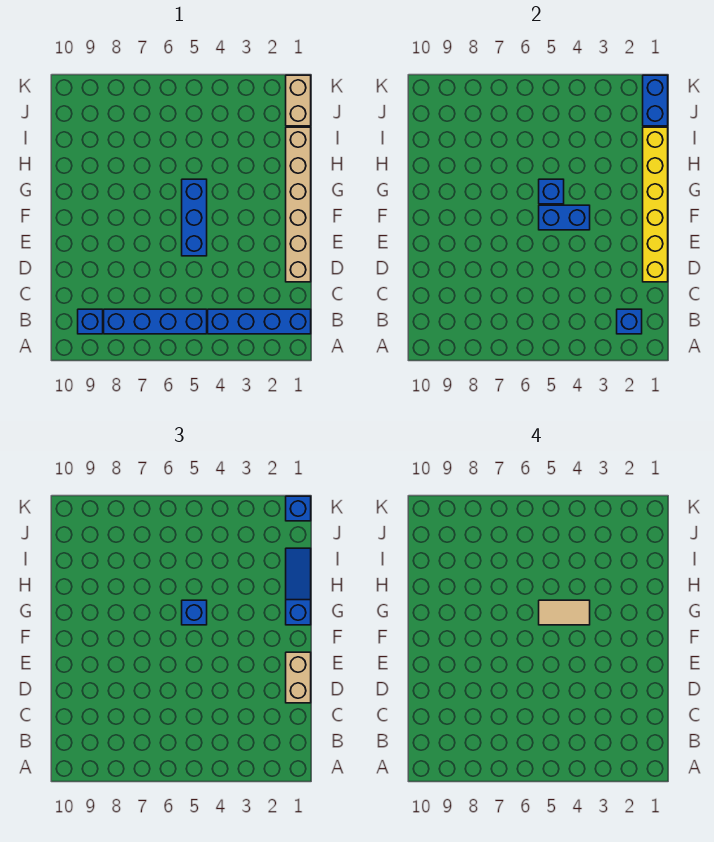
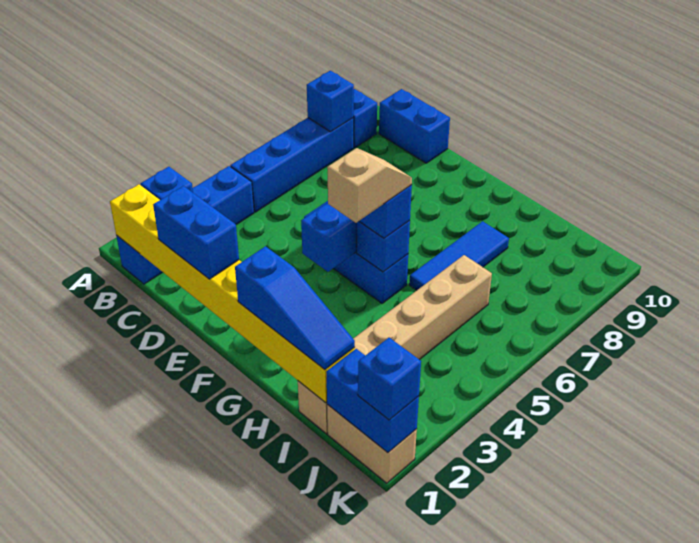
none -> blue 1x1 brick [307,71,354,132]
none -> blue 1x2 brick [379,89,450,163]
tan 1x6 brick [286,127,311,282] -> tan 1x6 brick turned to [298,255,492,434]
yellow 1x6 brick [643,127,668,282] -> yellow 1x8 brick [110,184,355,403]
tan 1x2 brick [286,652,311,703] -> blue 1x2 brick [153,186,239,279]
tan 1x2 tile [539,600,590,625] -> tan 1x2 slope [327,148,412,223]
none -> blue 1x3 tile [409,221,509,290]

